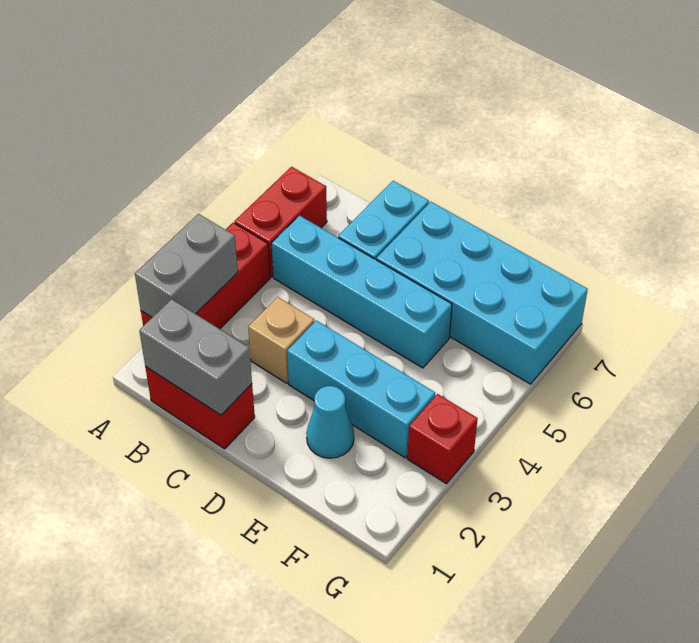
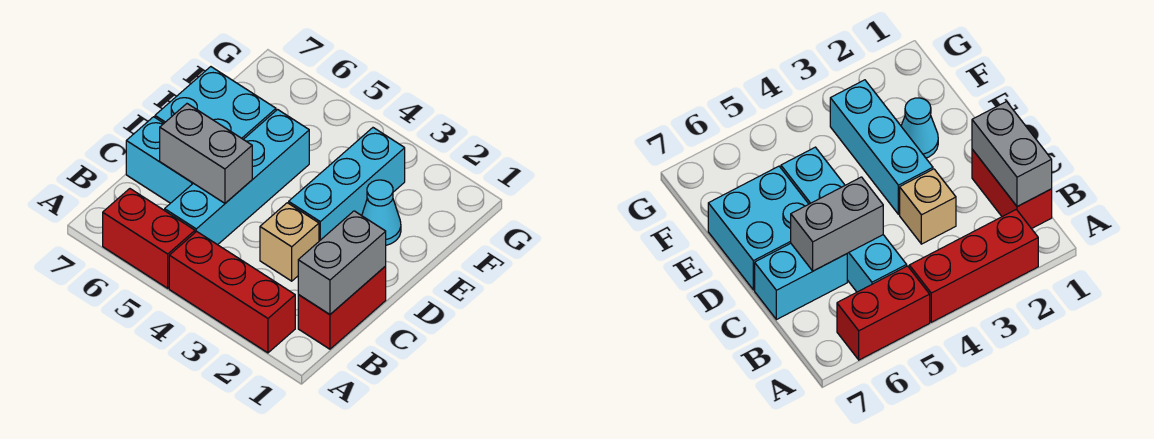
grey 1x2 brick [135,214,238,317] -> grey 1x2 brick moved to [160,104,252,203]
cyan 2x4 brick [376,202,588,384] -> cyan 2x2 brick [155,67,276,139]
red 1x1 brick [407,394,478,484] -> none

